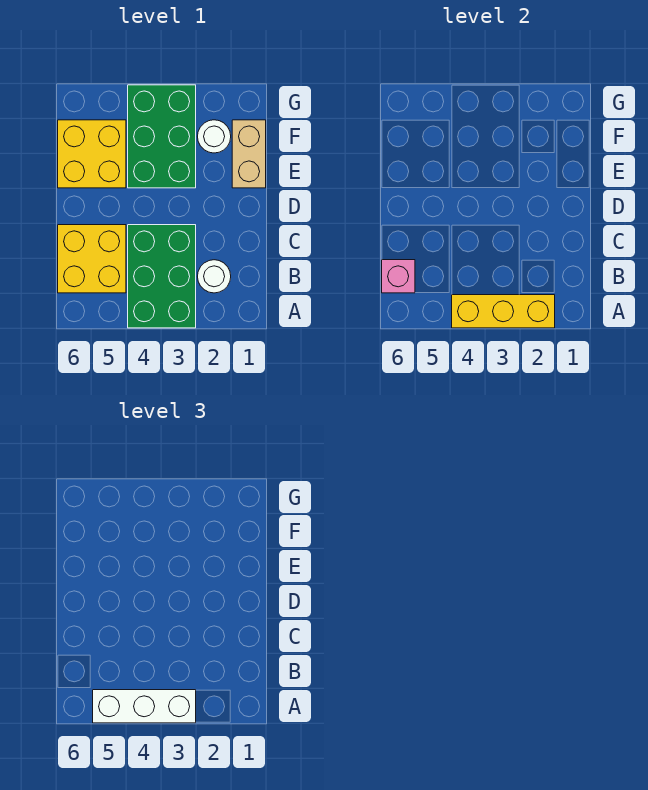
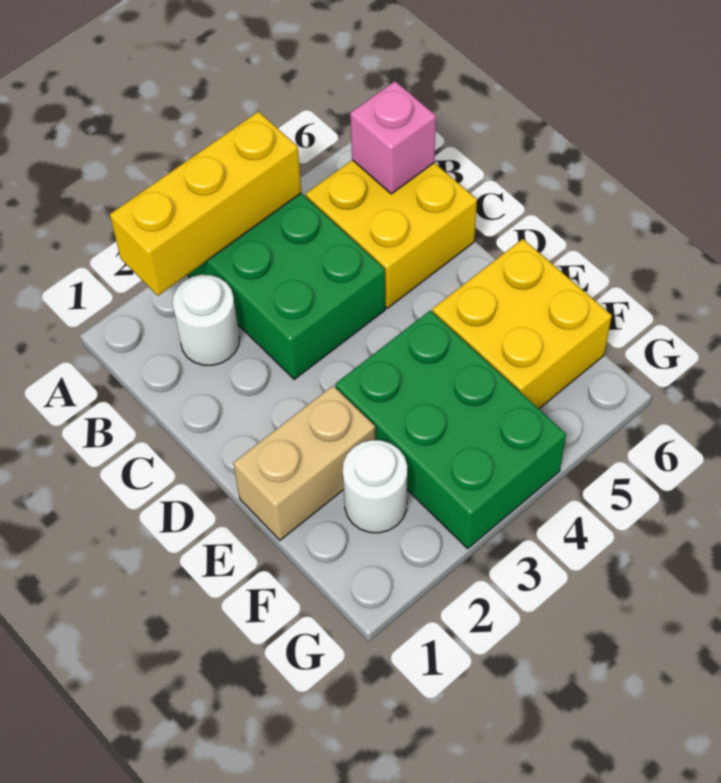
white 1x3 brick [93,690,196,723] -> none
tan 1x2 brick [232,120,266,188] -> tan 1x2 brick turned to [233,386,376,540]

